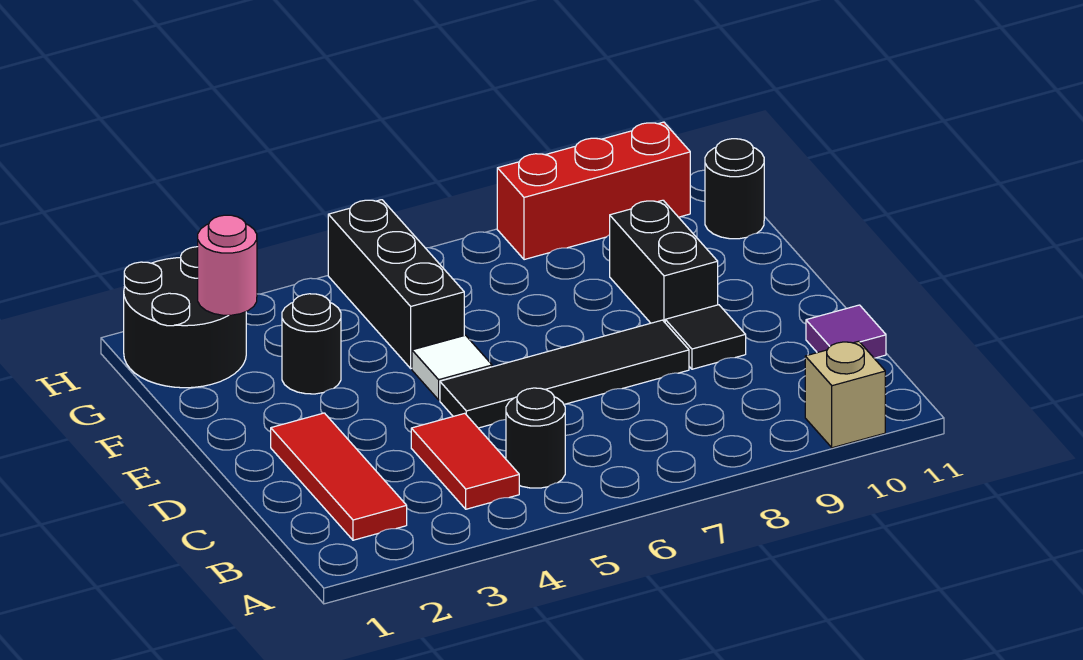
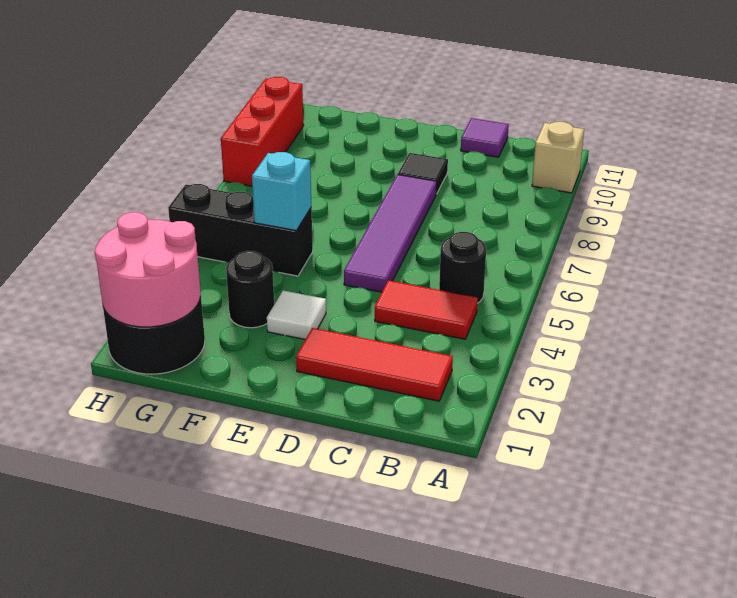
black 1x4 tile [440,320,689,428] -> purple 1x4 tile [344,174,437,292]
white 1x1 tile [412,335,492,400] -> white 1x1 tile moved to [267,290,326,340]
black 1x2 brick [610,200,718,323] -> none
none -> cyan 1x1 brick [252,152,311,231]
pink 1x1 round brick [198,215,257,315] -> pink 2x2 round brick [95,212,201,327]
black 1x1 round brick [705,139,764,239] -> none

